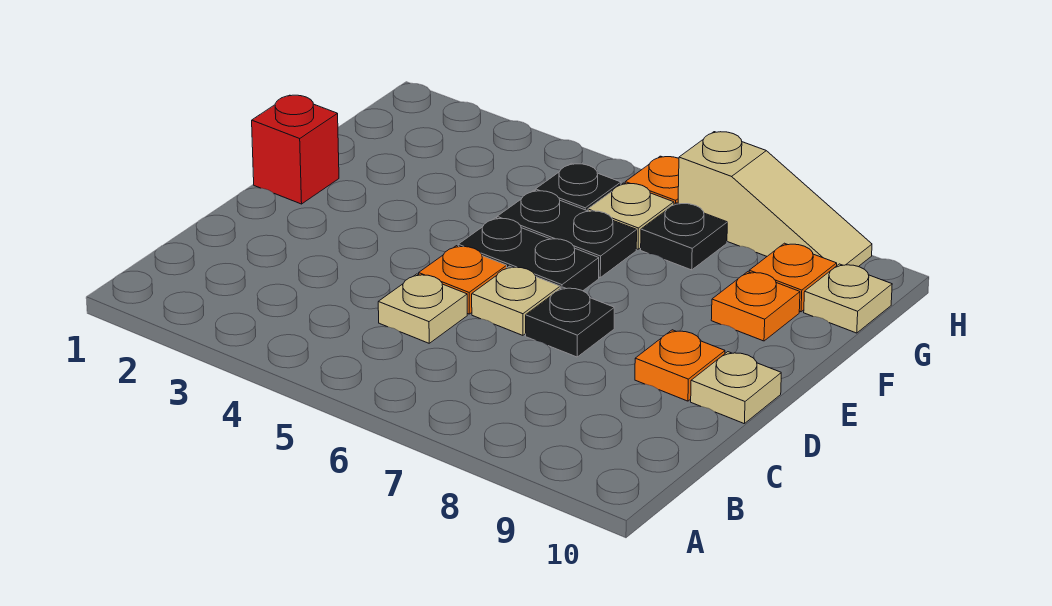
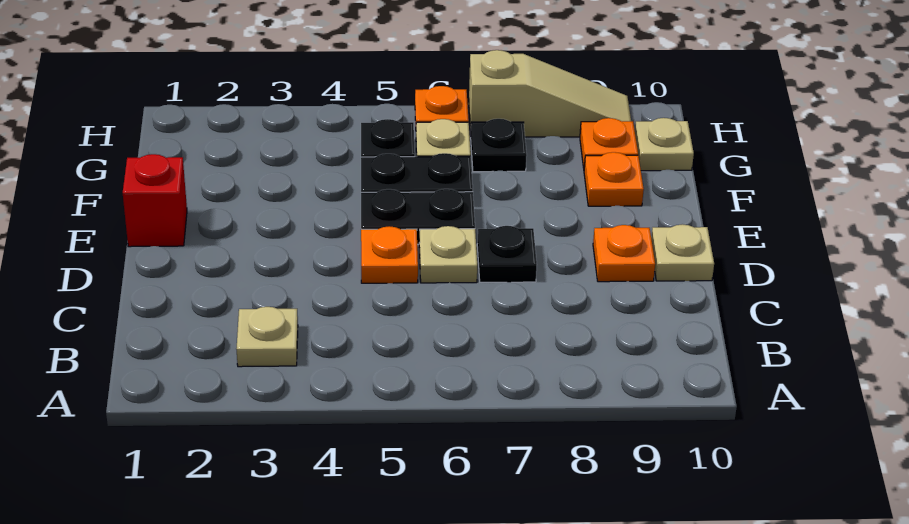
tan 1x1 plate [378,274,467,343] -> tan 1x1 plate moved to [236,307,298,367]

